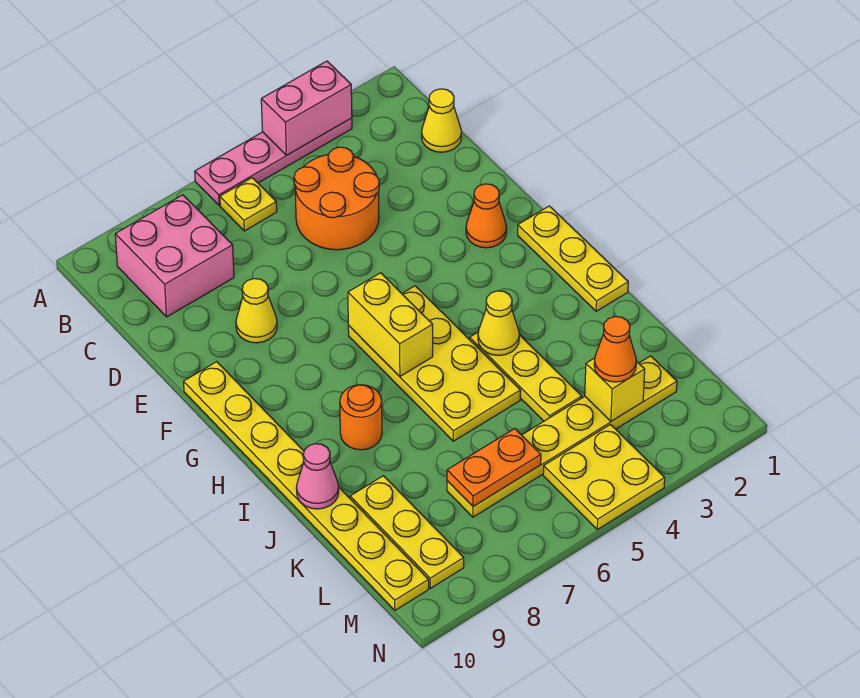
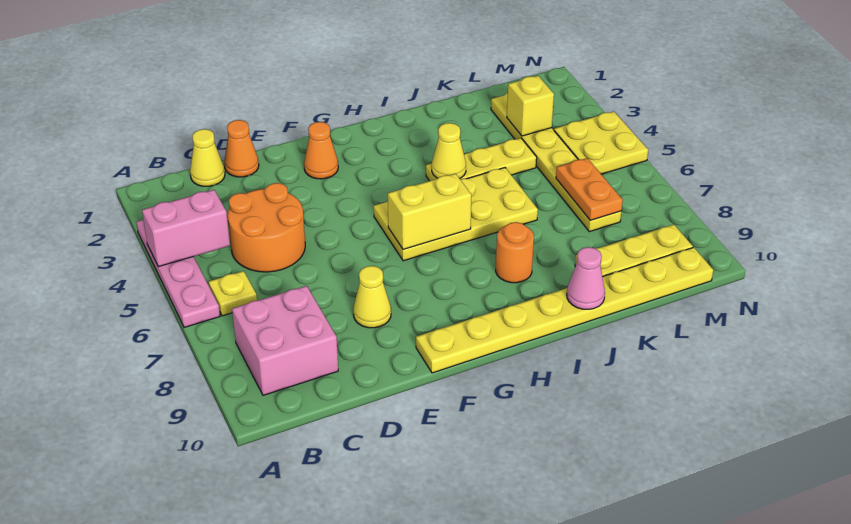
pink 1x2 brick [261,61,352,155] -> pink 1x2 brick turned to [142,190,230,267]
yellow 1x3 plate [518,206,628,311] -> none
orange 1x1 cone [594,317,636,382] -> orange 1x1 cone moved to [224,120,259,177]

